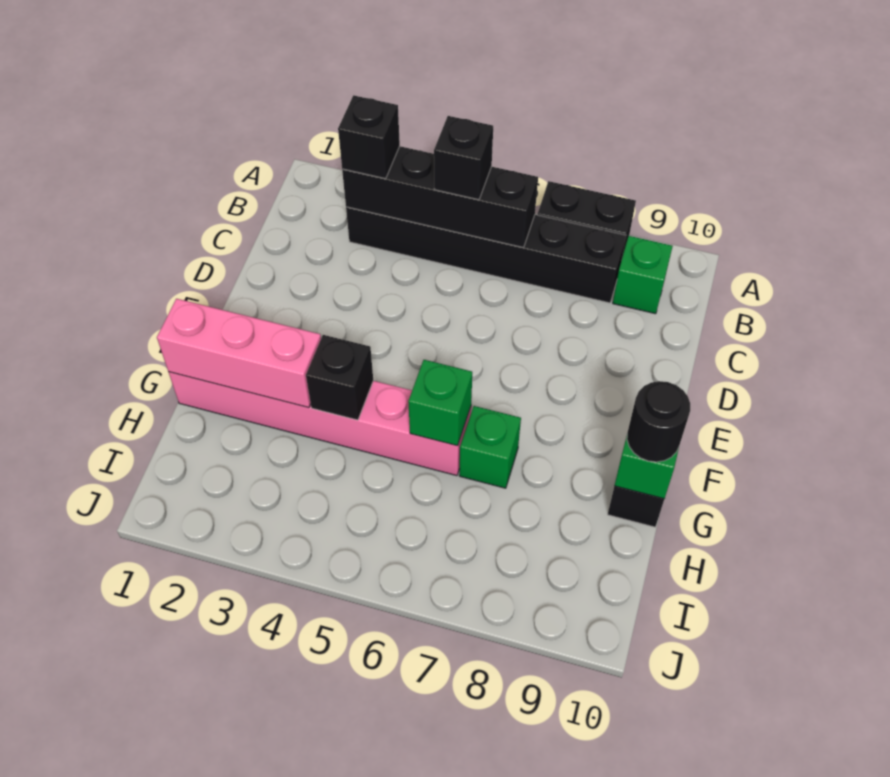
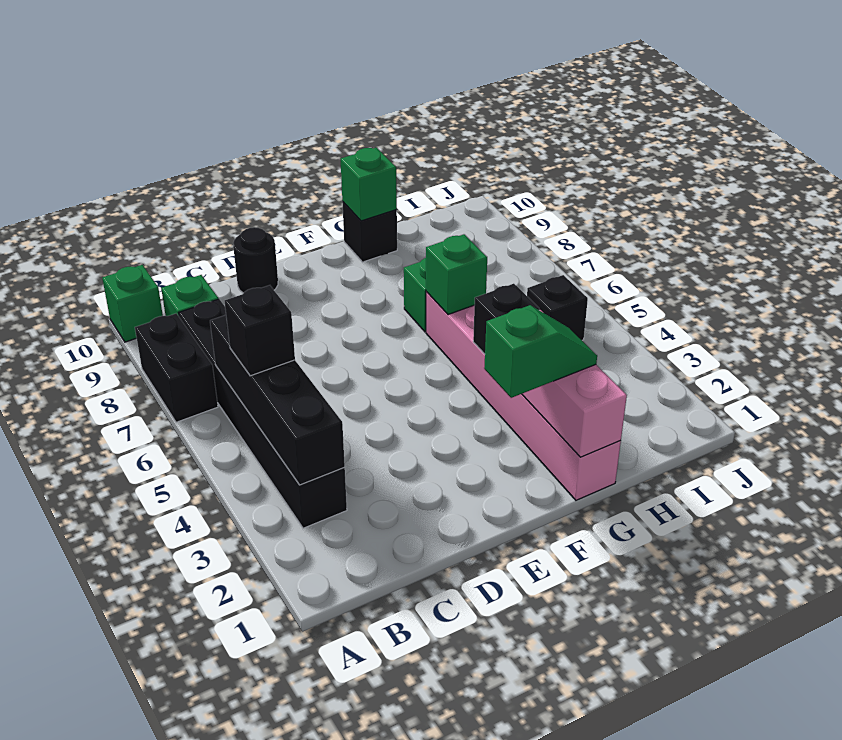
none -> green 1x1 brick [102,265,163,342]
black 1x1 brick [338,95,400,179] -> black 1x1 brick moved to [527,275,588,340]
none -> green 1x2 slope [484,305,597,398]
black 1x1 round brick [627,381,690,462] -> black 1x1 round brick moved to [233,227,278,293]

